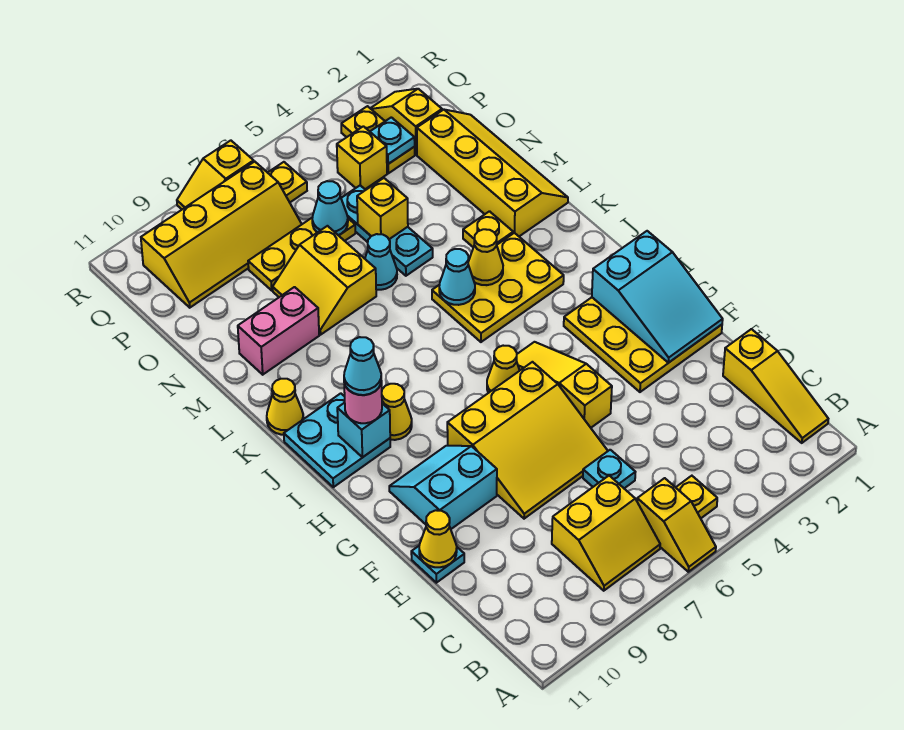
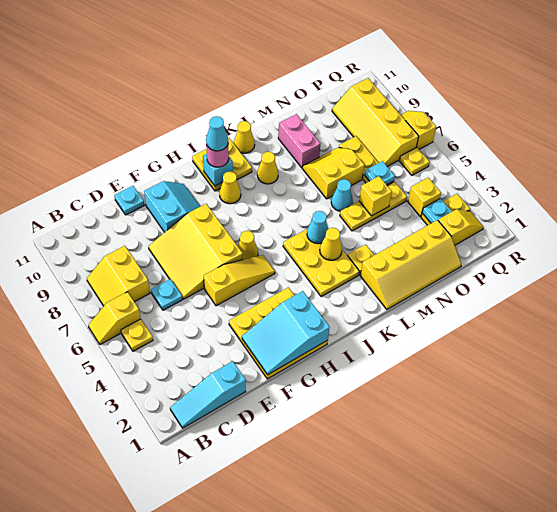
yellow 1x3 slope [723,329,828,443] -> cyan 1x3 slope [170,361,246,428]
yellow 1x1 cone [419,510,457,567] -> yellow 1x1 cone moved to [257,152,278,184]
cyan 2x2 plate [284,393,390,487] -> yellow 2x2 plate [192,138,252,191]
cyan 1x3 plate [341,185,433,276] -> yellow 1x3 plate [340,182,407,231]
cyan 1x1 cone [312,181,348,235] -> cyan 1x1 plate [365,161,395,185]

